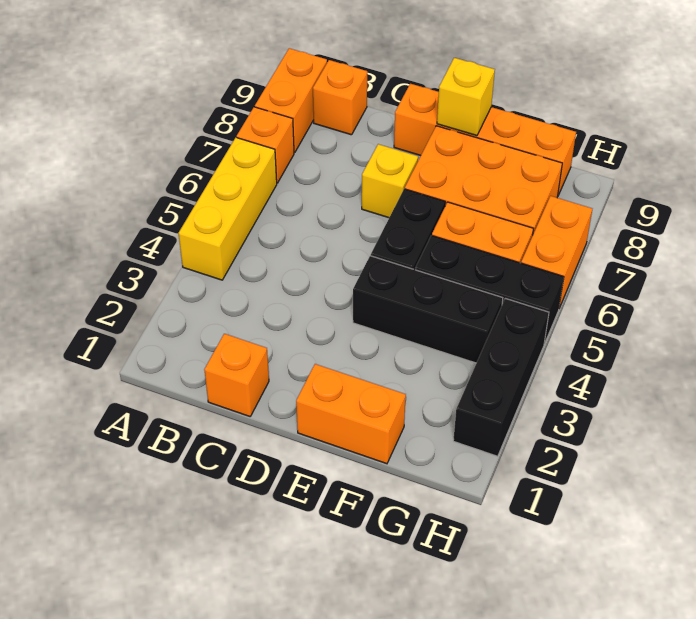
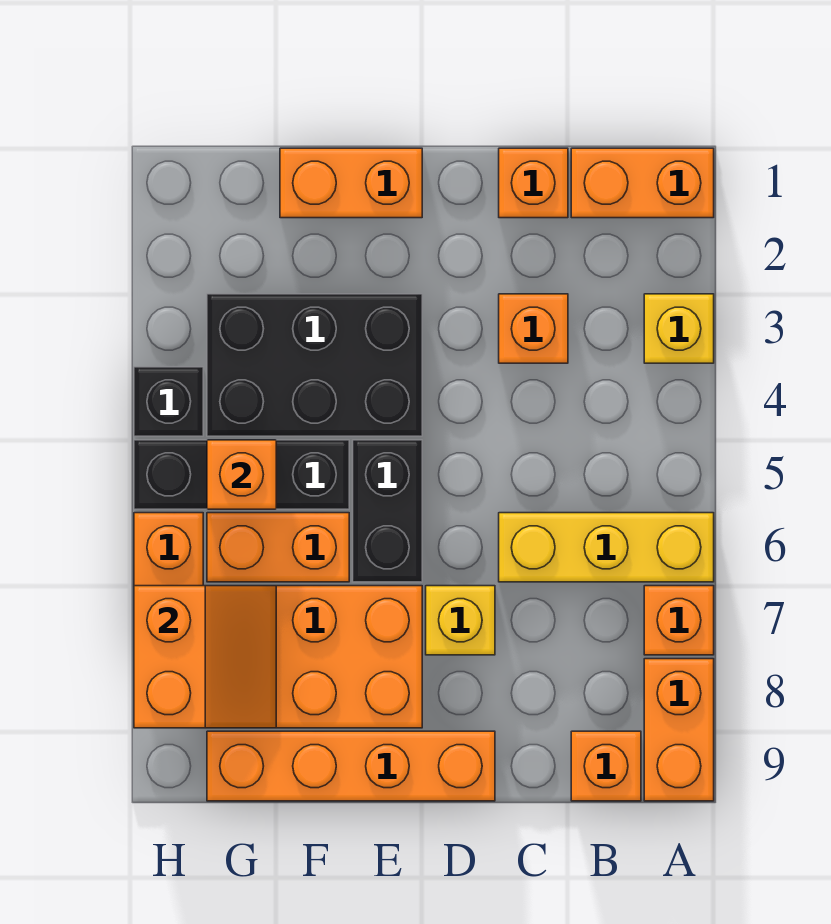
none -> orange 1x2 brick [571,148,714,218]
yellow 1x3 brick [179,137,277,280] -> yellow 1x3 brick turned to [499,513,714,582]
none -> orange 1x1 brick [499,294,568,363]
black 1x3 brick [353,256,503,363] -> black 2x3 brick [207,294,422,436]
yellow 1x1 brick [437,58,495,136] -> yellow 1x1 brick moved to [644,294,714,363]
none -> orange 1x1 brick [207,440,276,509]
none -> orange 2x2 slope [134,586,276,728]
black 1x3 brick [453,298,549,456] -> black 1x1 brick [134,367,203,436]

